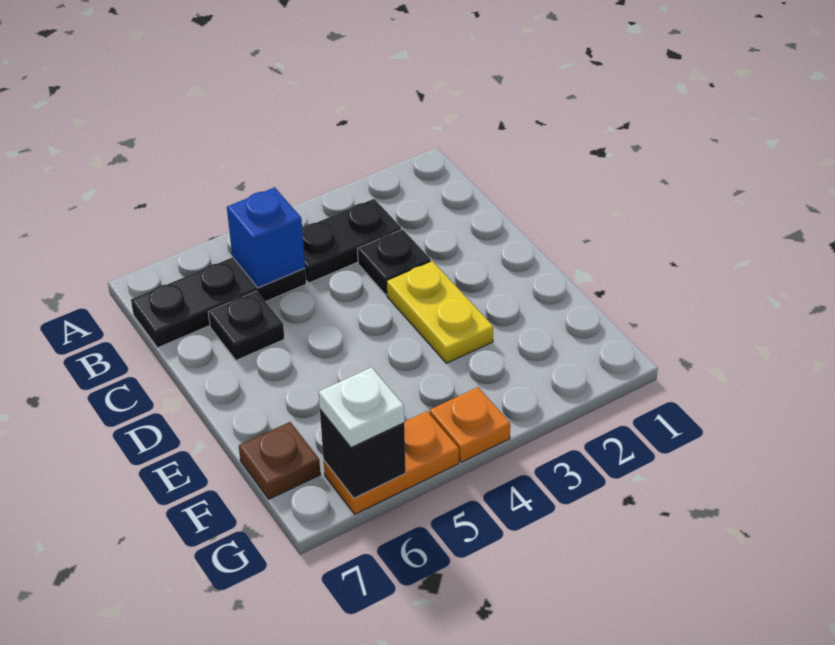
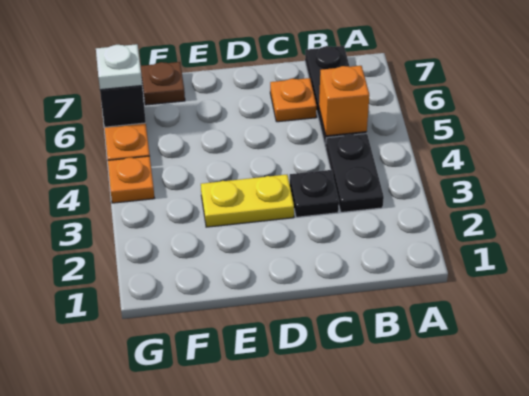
blue 1x1 brick [227,187,305,288] -> orange 1x1 brick [319,66,369,136]
black 1x1 plate [208,291,284,360] -> orange 1x1 plate [270,78,317,122]

